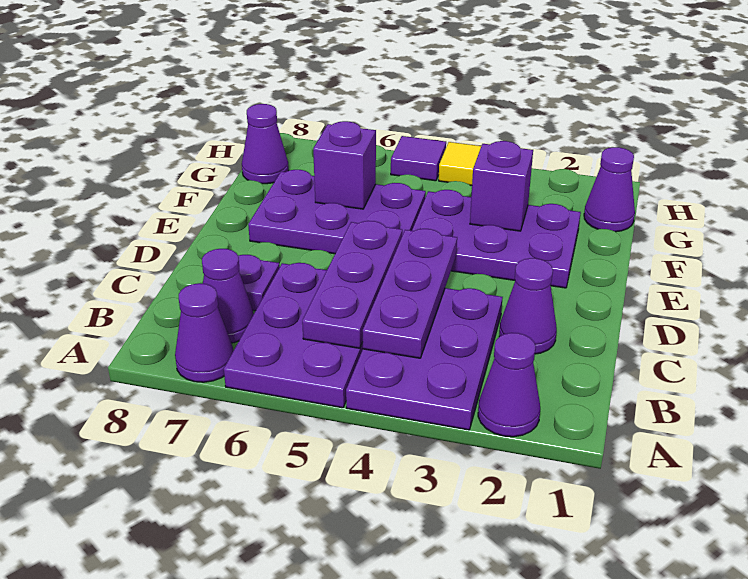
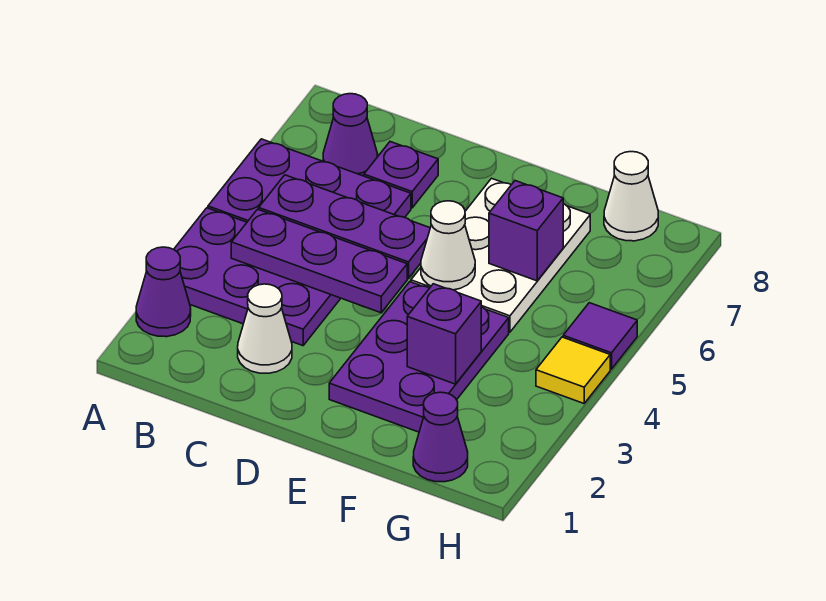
purple 1x1 cone [175,283,234,382] -> none
purple 1x1 cone [499,258,557,354] -> white 1x1 cone [238,284,292,373]
purple 2x3 plate [248,170,426,254] -> white 2x3 plate [411,178,590,332]
none -> white 1x1 cone [421,201,475,290]
purple 1x1 cone [242,104,289,184] -> white 1x1 cone [604,152,658,241]

